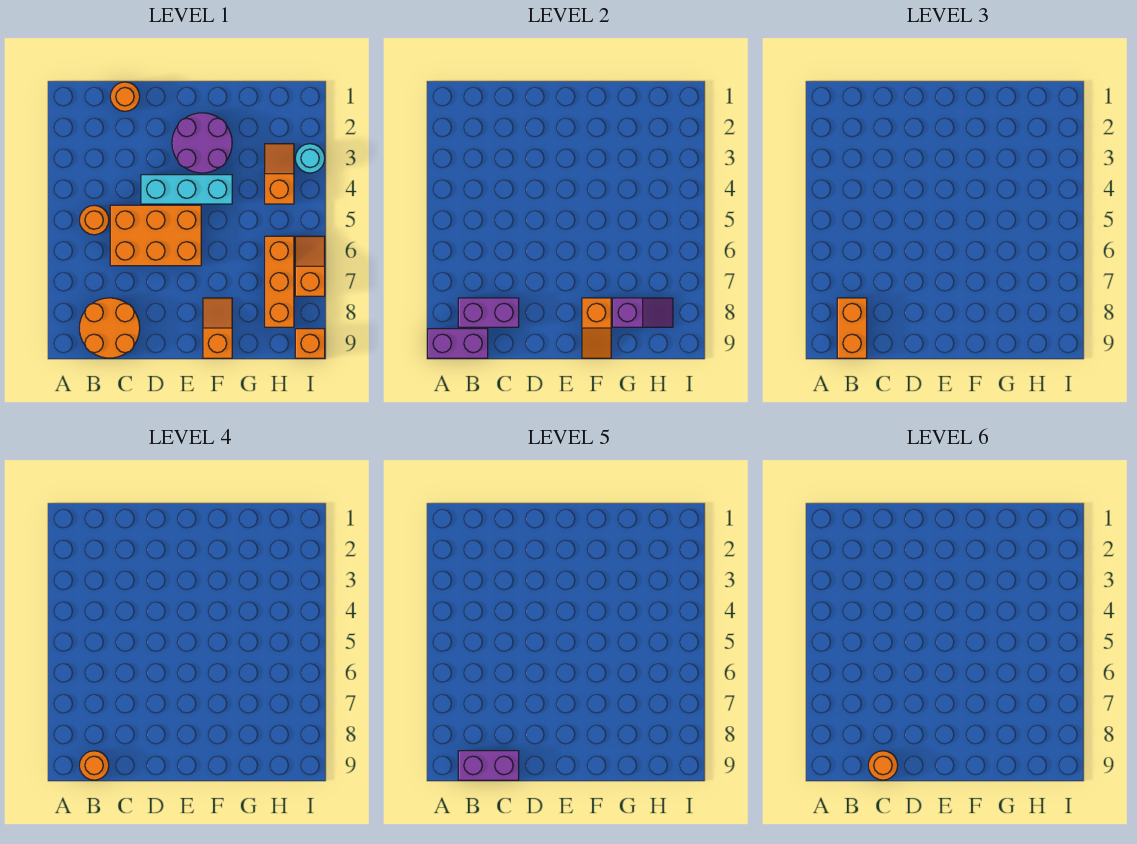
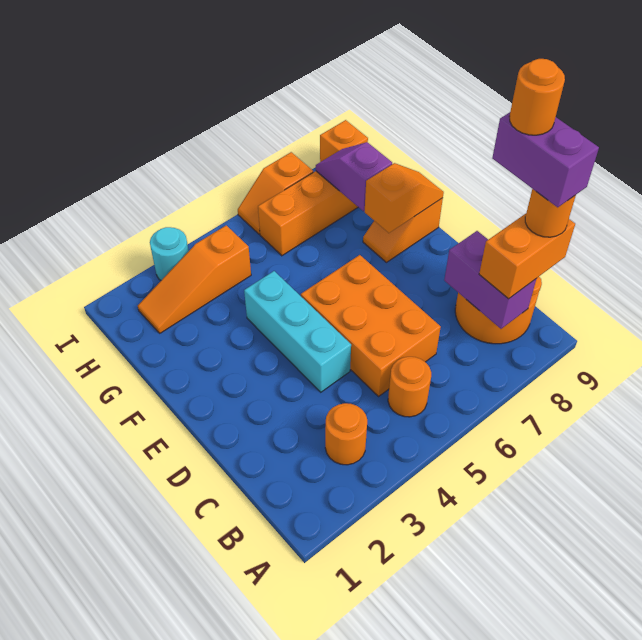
purple 1x2 brick [428,329,488,358] -> none
orange 1x1 round brick [110,82,140,111] -> orange 1x1 round brick moved to [325,403,367,465]
purple 2x2 round brick [172,113,232,173] -> none
orange 1x2 slope [265,144,294,204] -> orange 1x3 slope [138,225,251,333]

